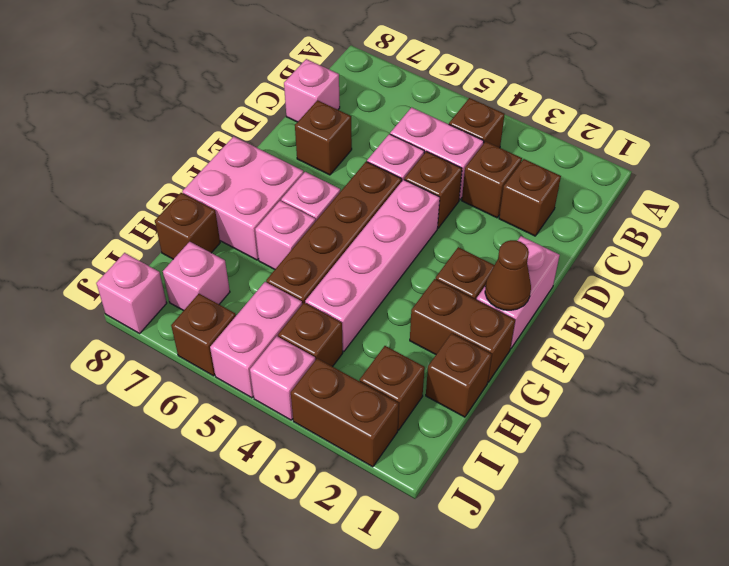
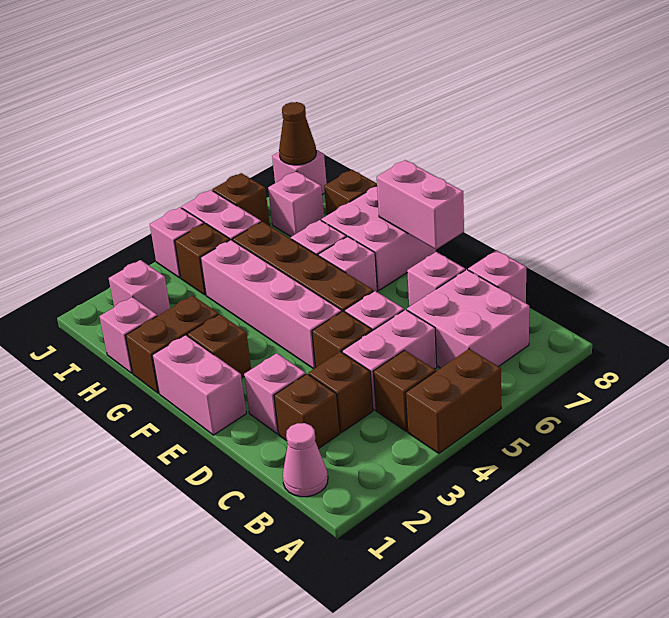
none -> pink 1x1 cone [283,423,328,497]
none -> pink 2x2 brick [407,269,529,368]
none -> pink 1x1 brick [244,353,306,434]
brown 1x1 brick [295,100,352,175] -> pink 1x1 brick [407,252,465,307]
none -> pink 1x2 brick [377,160,464,249]
brown 1x1 cone [485,240,531,310] -> brown 1x1 cone moved to [279,102,316,165]
brown 1x1 brick [426,333,492,417] -> pink 1x1 brick [99,297,157,373]
brown 1x1 brick [360,346,425,430] -> pink 1x1 brick [109,260,170,316]
brown 1x2 brick [291,358,399,467] -> brown 1x2 brick moved to [406,349,501,454]

